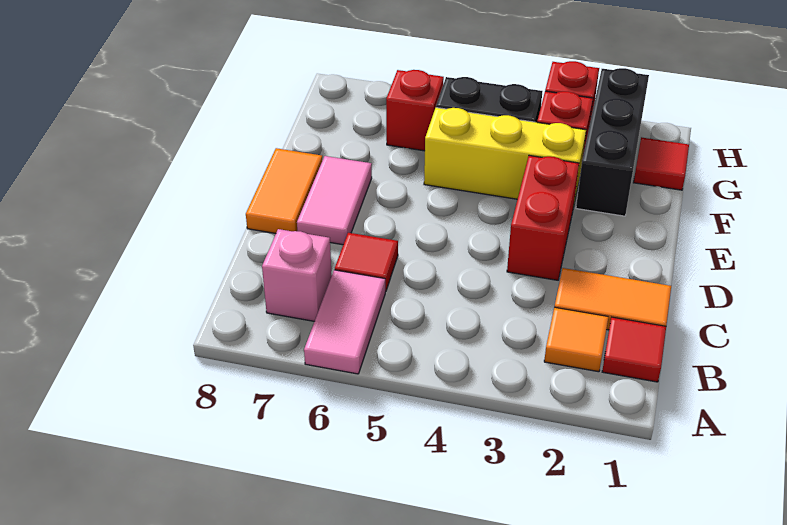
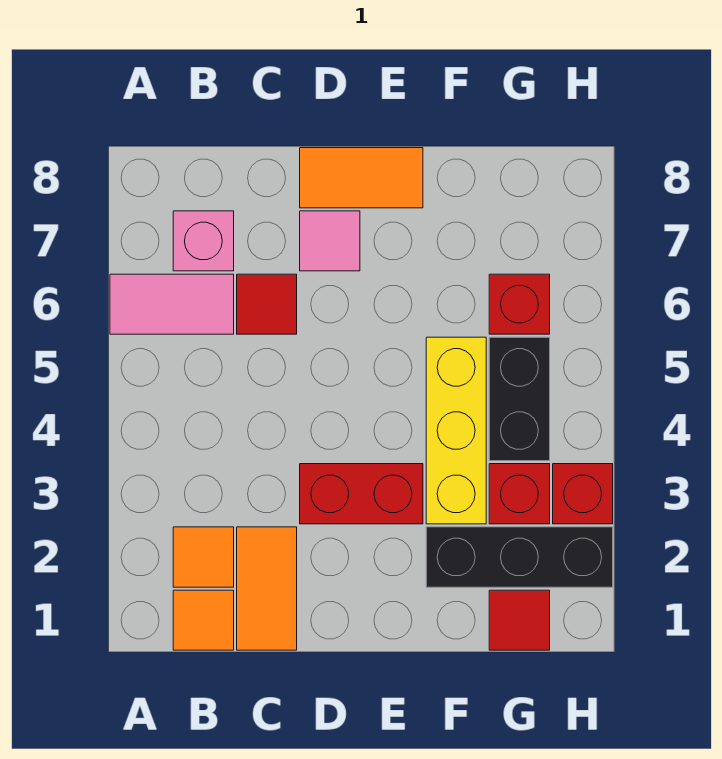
red 1x1 tile [602,317,666,382] -> orange 1x1 tile [173,590,234,650]
pink 1x2 tile [297,156,372,245] -> pink 1x1 tile [300,211,360,271]

